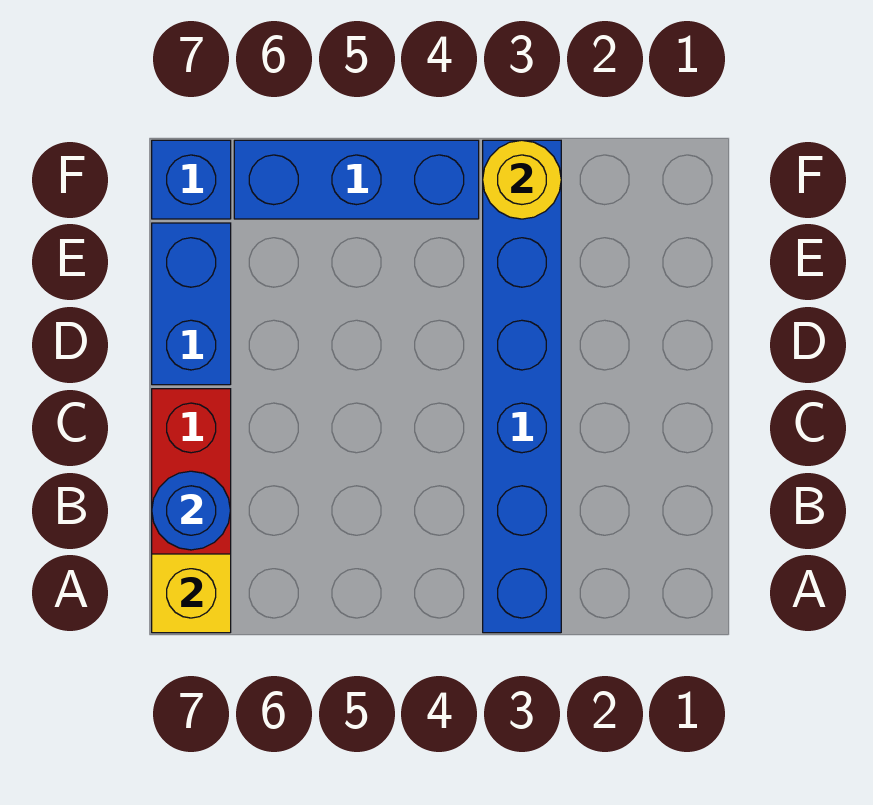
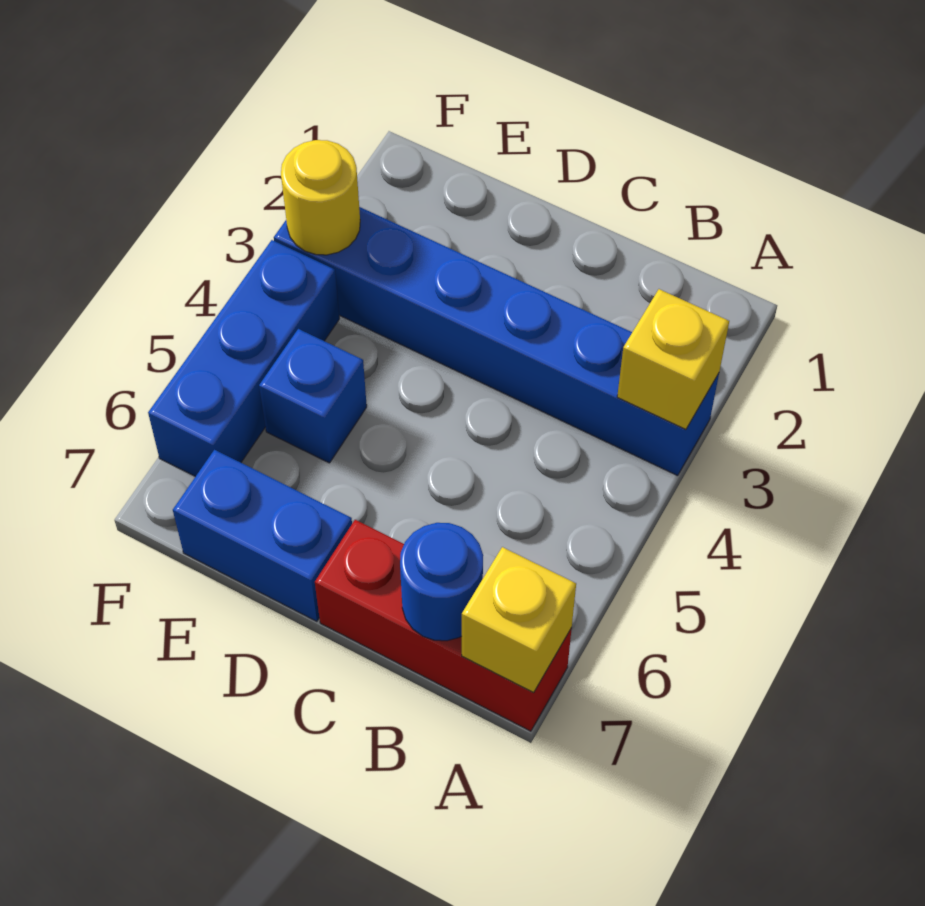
none -> yellow 1x1 brick [617,289,729,429]
blue 1x1 brick [152,140,231,219] -> blue 1x1 brick moved to [259,329,367,463]

